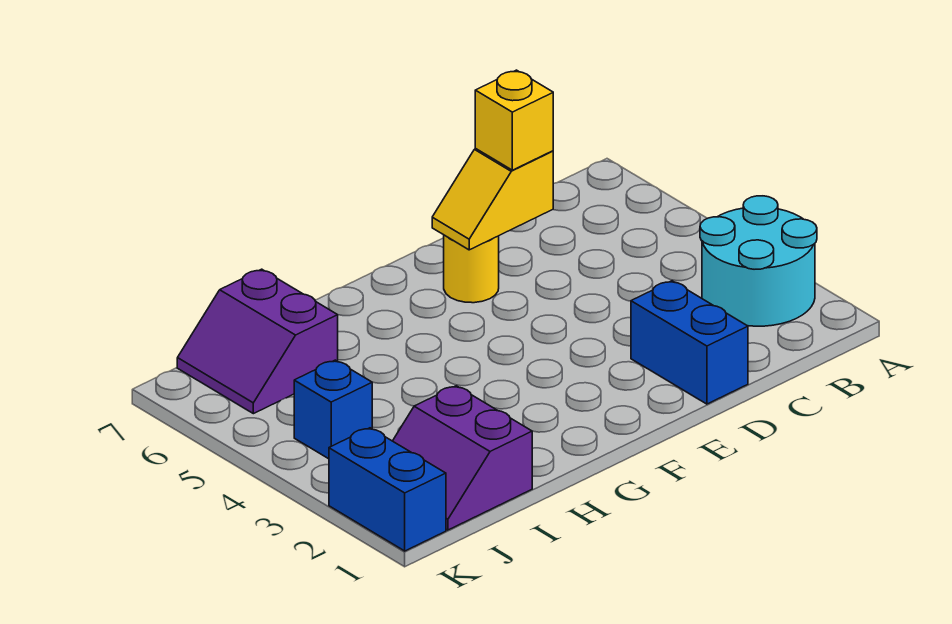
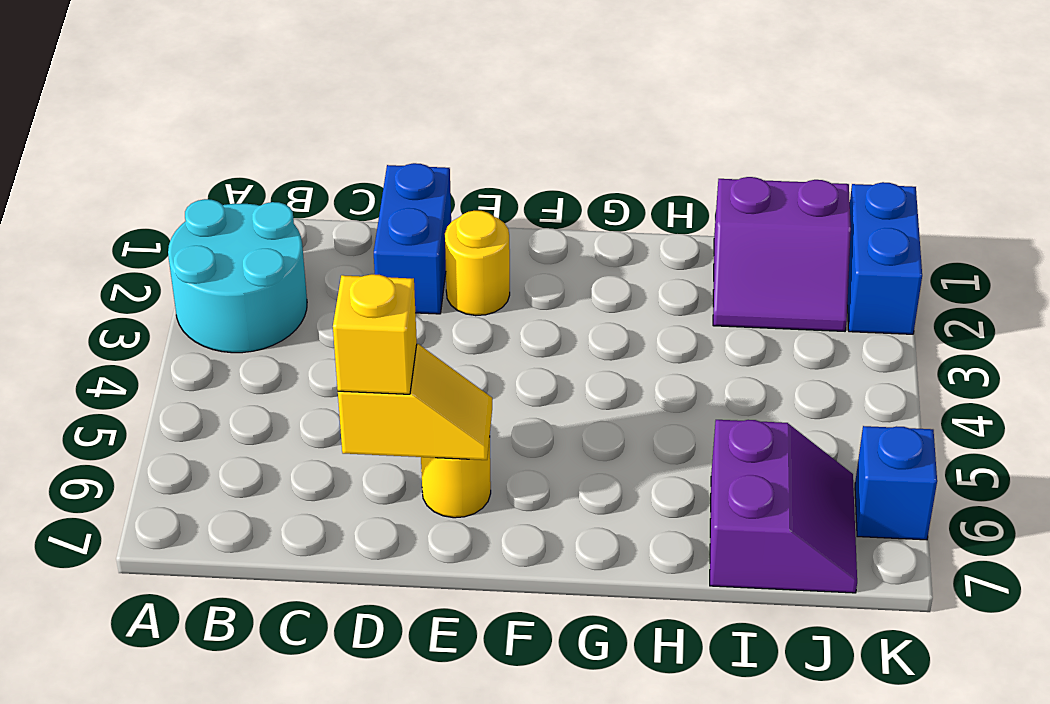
none -> yellow 1x1 round brick [445,211,510,316]
purple 2x2 slope [393,386,532,530] -> purple 2x2 slope turned to [713,177,851,331]
blue 1x1 brick [294,360,372,459] -> blue 1x1 brick moved to [855,426,937,540]

